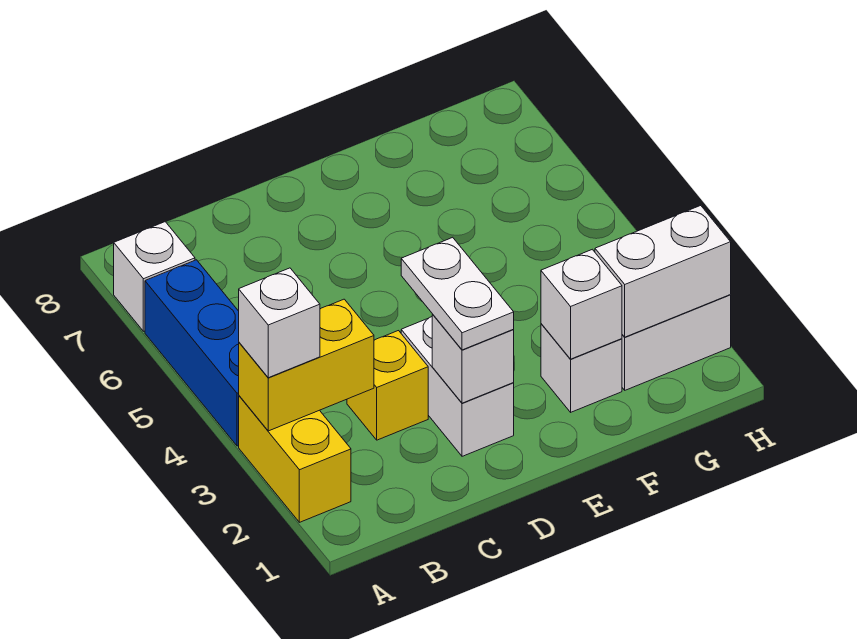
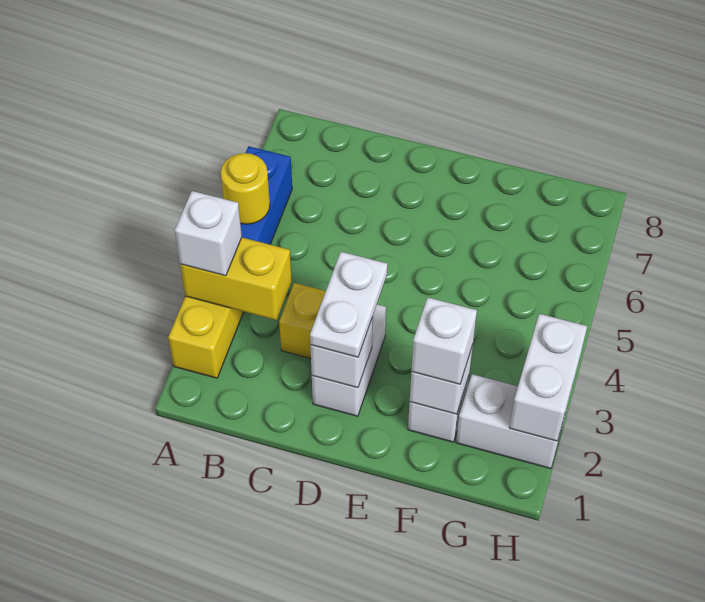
none -> yellow 1x1 round brick [221,153,270,224]
white 1x1 brick [114,222,195,331] -> white 1x1 brick moved to [411,298,477,384]
white 1x2 brick [595,206,731,337] -> white 1x2 brick turned to [509,314,587,441]

